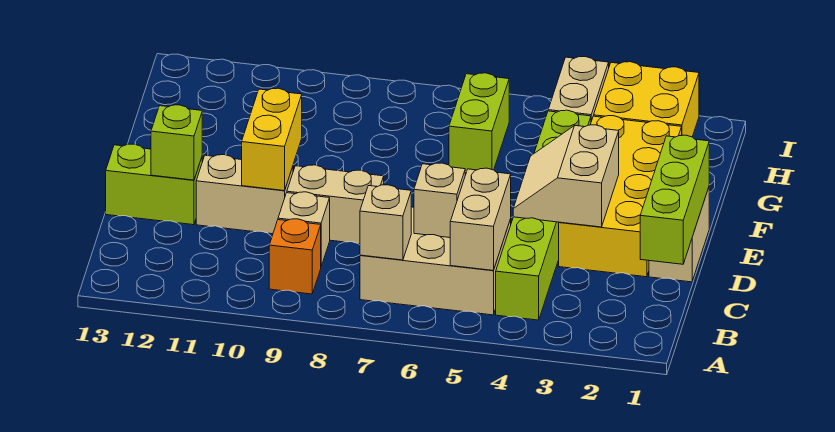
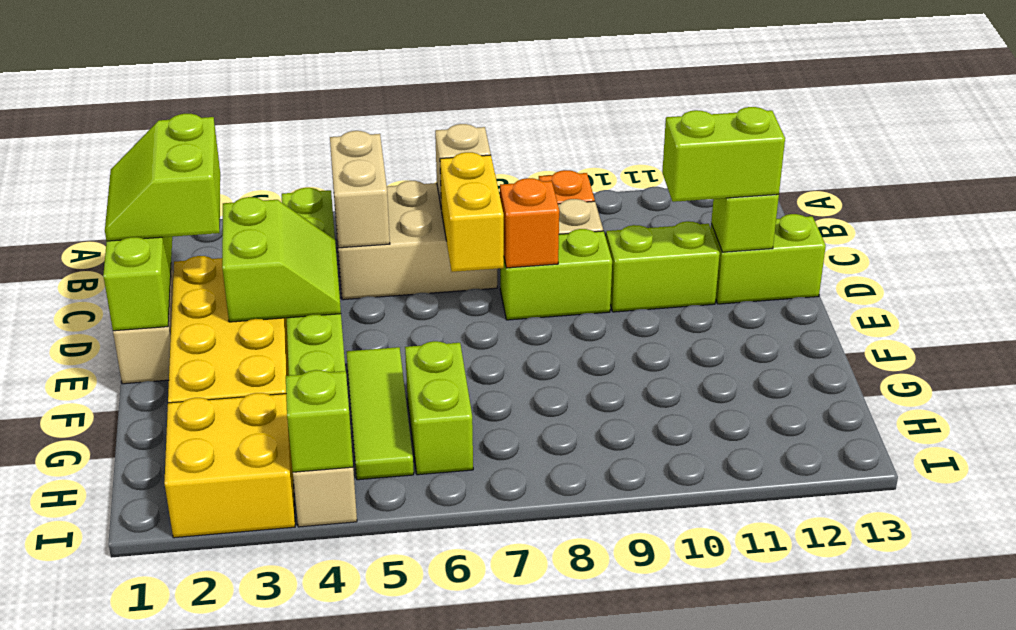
none -> lime 2x2 slope [105,114,220,241]
tan 1x1 brick [414,163,465,238] -> none
tan 2x2 slope [513,125,619,227] -> lime 2x2 slope [222,197,341,322]
tan 1x2 brick [287,165,384,244] -> lime 1x2 brick [500,229,612,320]
none -> orange 1x1 brick [500,178,559,268]
tan 1x2 brick [196,155,293,234] -> lime 1x2 brick [606,221,720,312]
yellow 1x2 brick [242,88,302,191] -> yellow 1x2 brick moved to [440,152,504,272]
none -> lime 1x2 brick [662,107,785,202]
none -> lime 1x3 tile [346,347,414,480]
none -> lime 1x1 brick [286,370,353,472]

